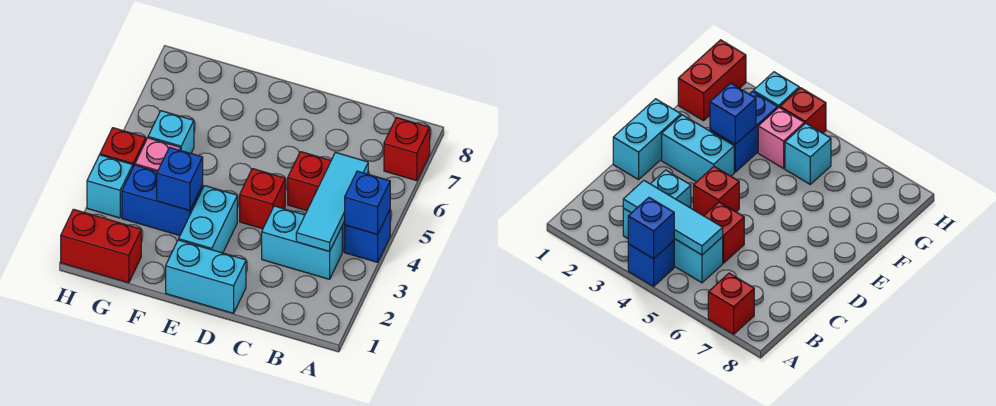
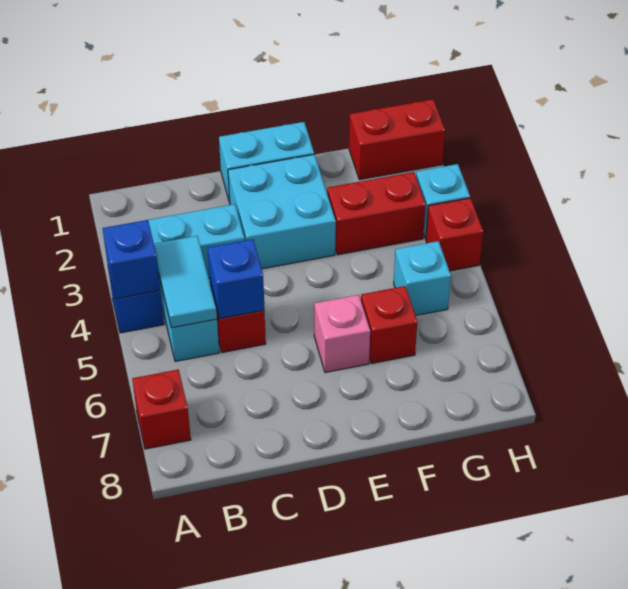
cyan 1x3 tile [296,152,368,251] -> cyan 1x2 tile [154,236,217,328]
red 1x1 brick [240,169,285,229] -> red 1x1 brick moved to [361,286,417,364]
cyan 1x2 brick [179,186,237,253] -> cyan 2x2 brick [228,154,336,269]
blue 1x2 brick [122,165,203,236] -> red 1x2 brick [327,172,426,255]
blue 1x1 brick [157,147,203,211] -> blue 1x1 brick moved to [208,239,264,319]
pink 1x1 brick [135,138,181,172] -> pink 1x1 brick moved to [314,295,370,373]

